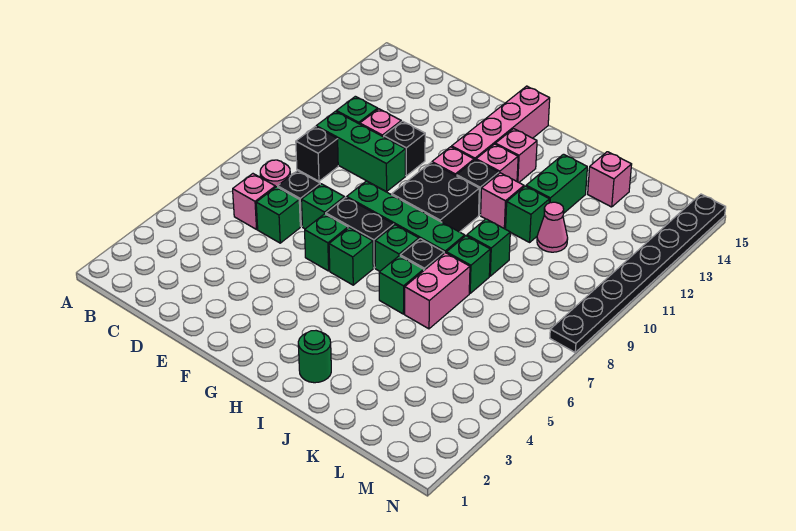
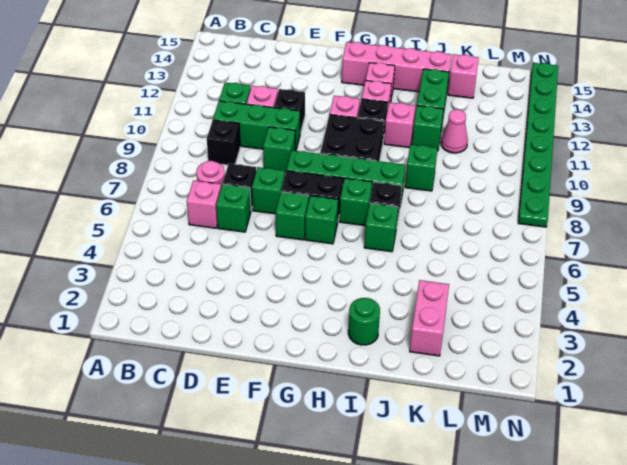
pink 1x4 brick [452,86,550,160] -> pink 1x4 brick turned to [342,42,452,92]
pink 1x2 brick [405,253,470,329] -> pink 1x2 brick moved to [410,280,449,356]
green 1x1 brick [446,236,490,293] -> green 1x1 brick moved to [263,127,295,173]
black 1x8 plate [550,194,726,352] -> green 1x8 plate [518,63,558,227]

